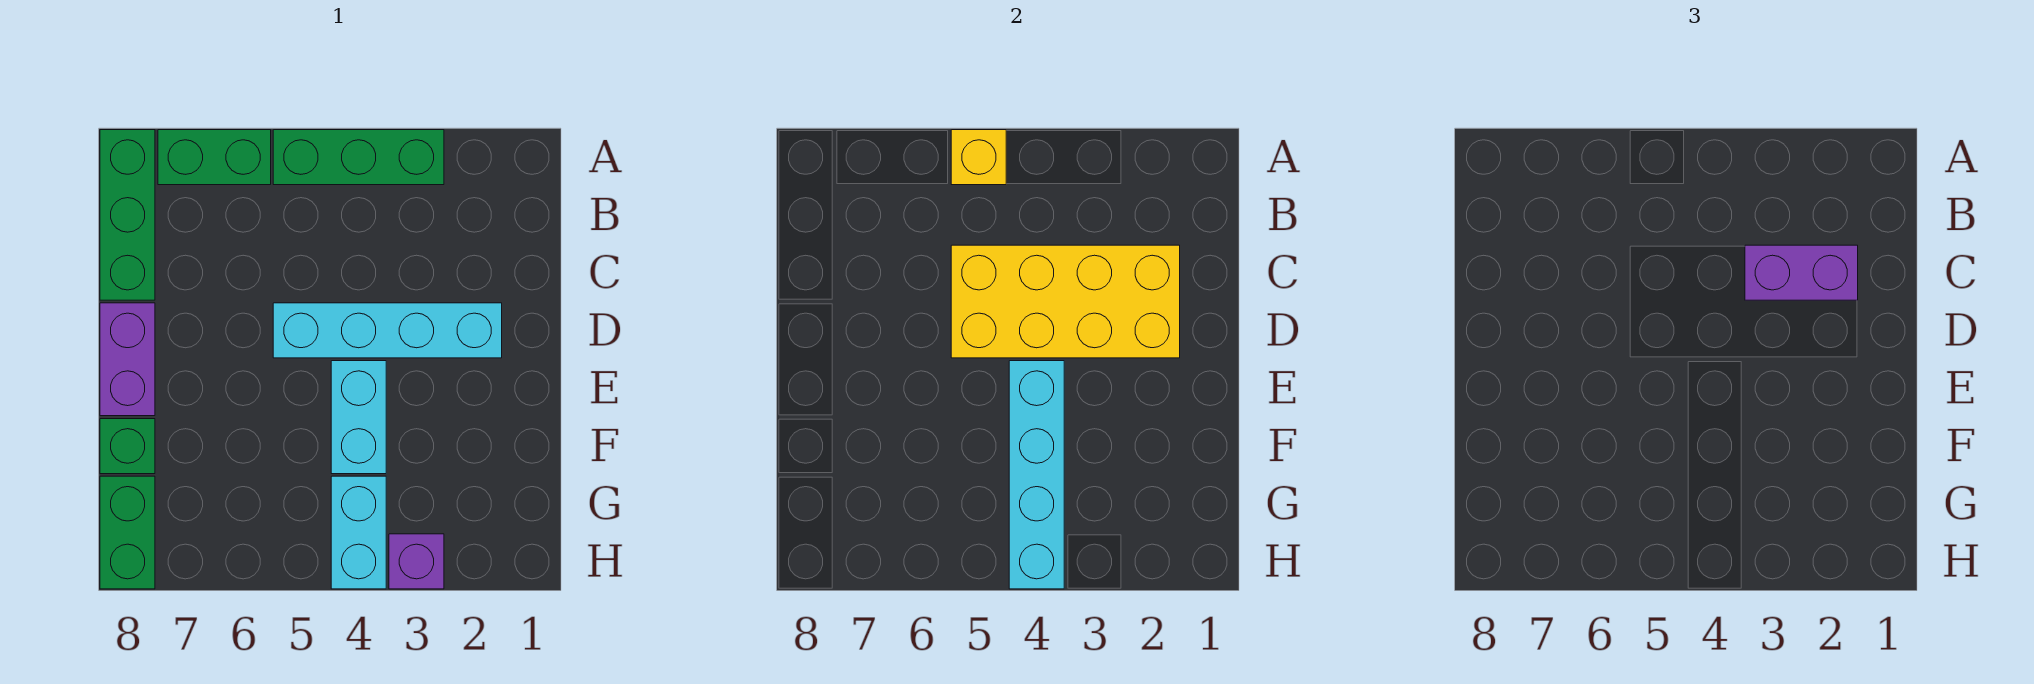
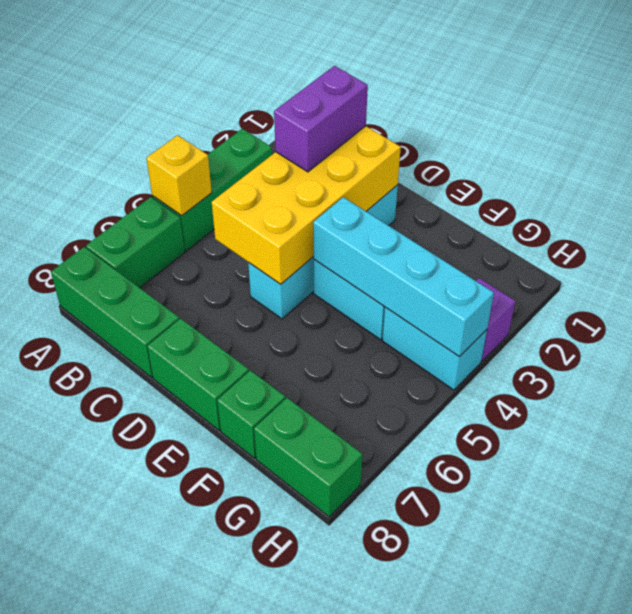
purple 1x2 brick [100,303,155,416] -> green 1x2 brick [147,319,249,431]

